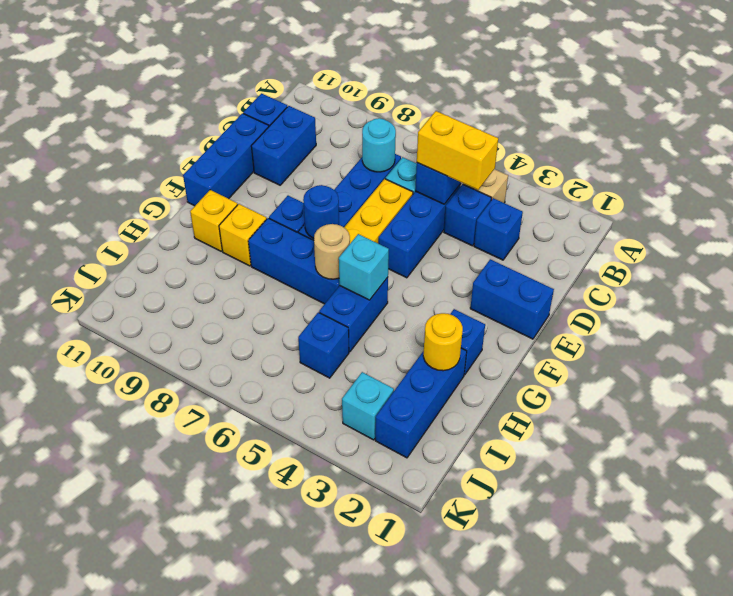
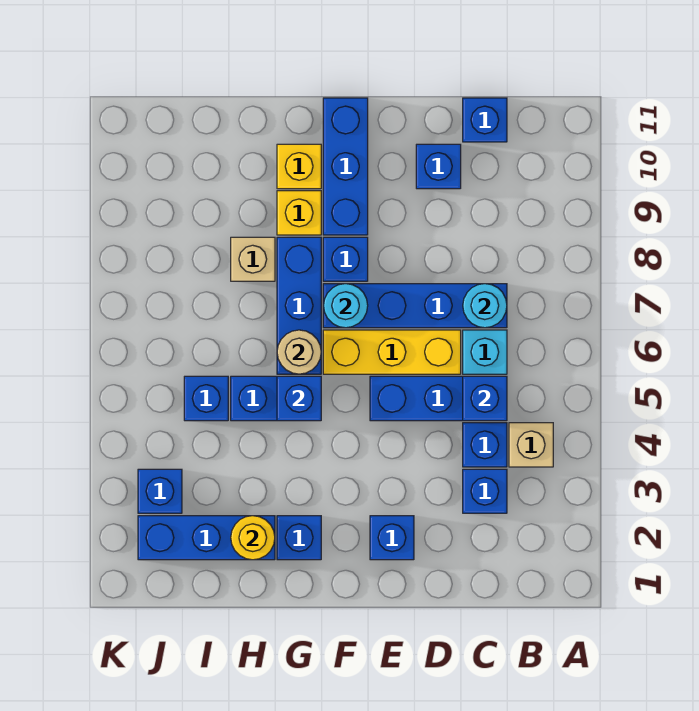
yellow 1x2 brick [417,111,498,190] -> none
blue 1x2 brick [251,106,316,185] -> blue 1x1 brick [416,144,461,189]
blue 1x3 brick [183,113,269,206] -> blue 1x3 brick turned to [323,98,368,235]
blue 1x2 brick [470,259,554,339] -> blue 1x1 brick [370,516,414,560]
blue 1x1 round brick [303,185,339,238] -> cyan 1x1 round brick [324,284,368,328]
cyan 1x1 brick [339,234,389,300] -> blue 1x1 brick [277,376,321,421]
none -> tan 1x1 brick [231,237,275,281]
cyan 1x1 brick [342,372,394,440] -> blue 1x1 brick [138,469,182,513]

